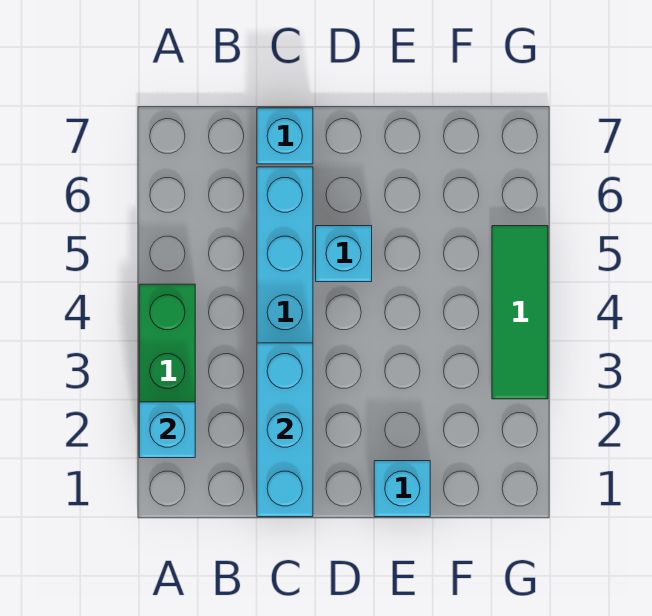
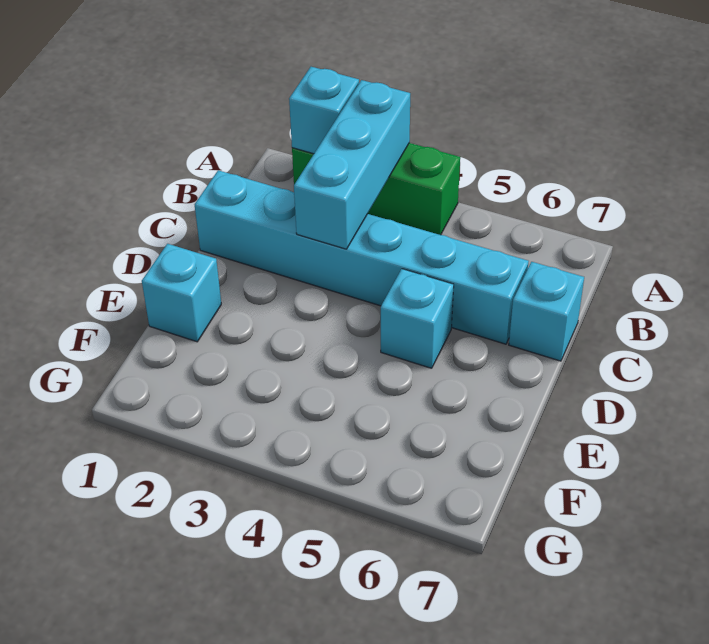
cyan 1x3 brick [257,343,313,517] -> cyan 1x3 brick turned to [294,80,410,249]
green 1x3 tile [492,226,548,399] -> none

